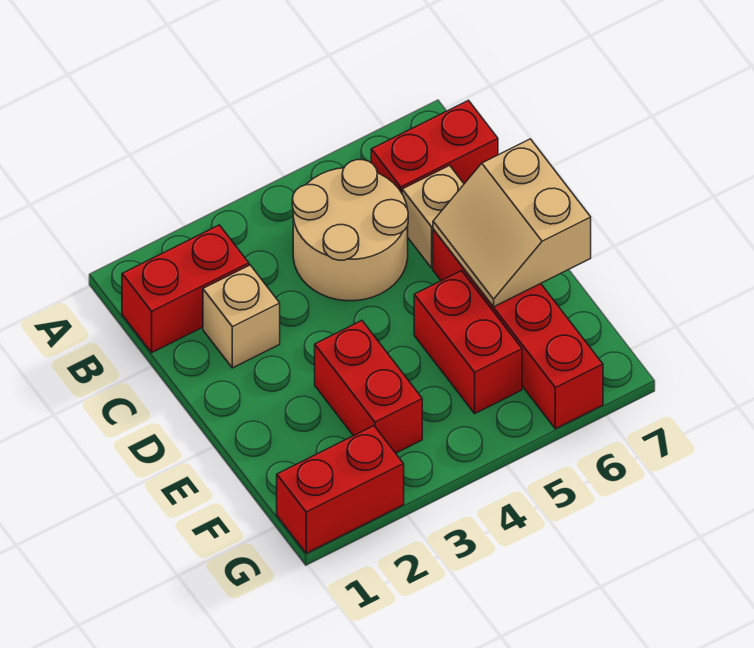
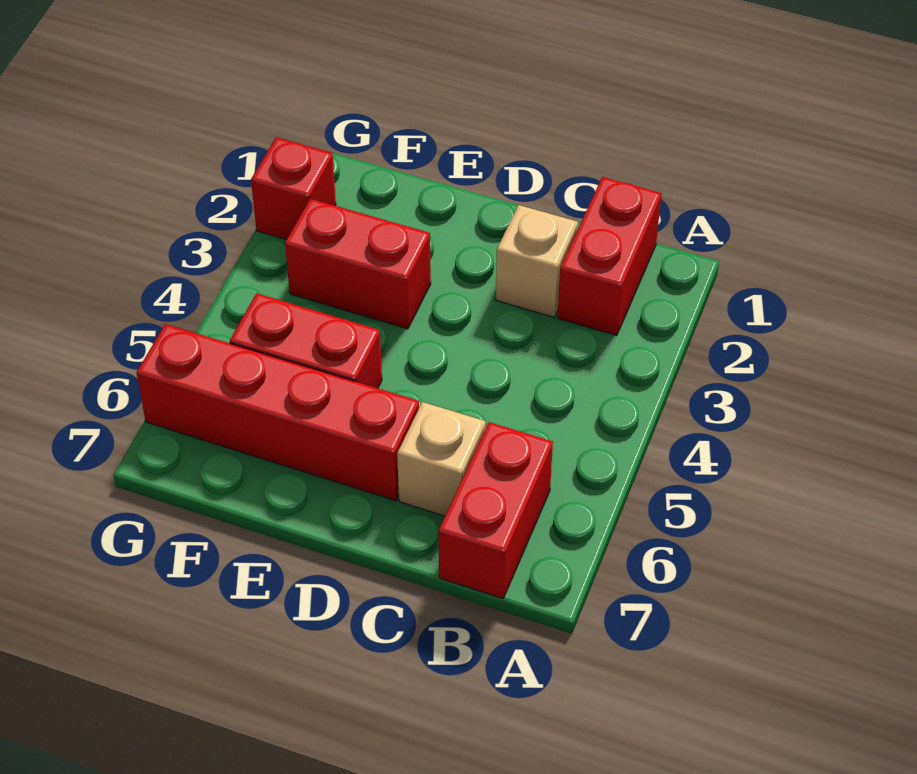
tan 2x2 round brick [292,160,408,301] -> none
tan 2x2 slope [433,139,591,307] -> none
red 1x2 brick [277,426,404,553] -> red 1x1 brick [251,137,336,240]

